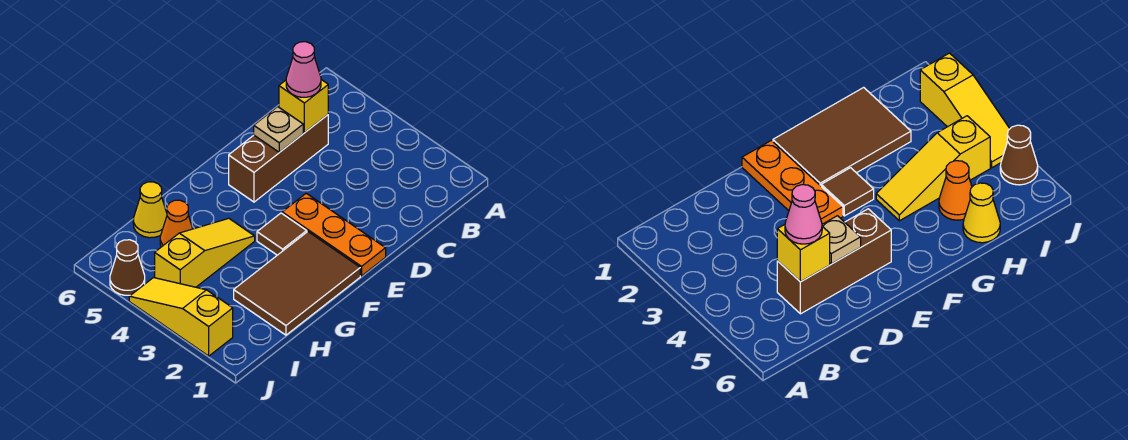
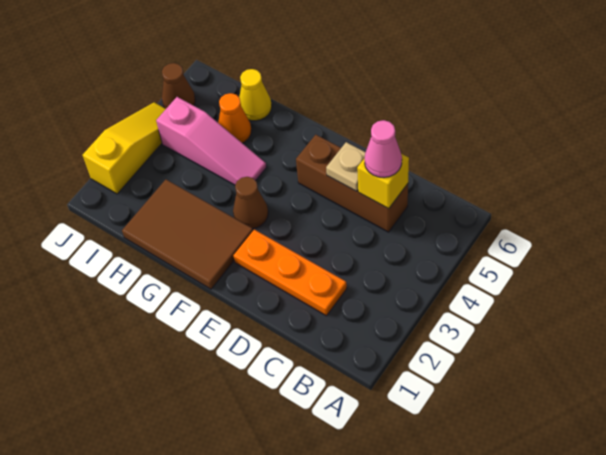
orange 1x3 plate [282,193,386,276] -> orange 1x3 plate turned to [234,230,347,316]
brown 1x1 tile [257,213,307,255] -> brown 1x1 cone [233,177,268,228]
yellow 1x3 slope [155,218,255,287] -> pink 1x3 slope [156,97,266,185]

